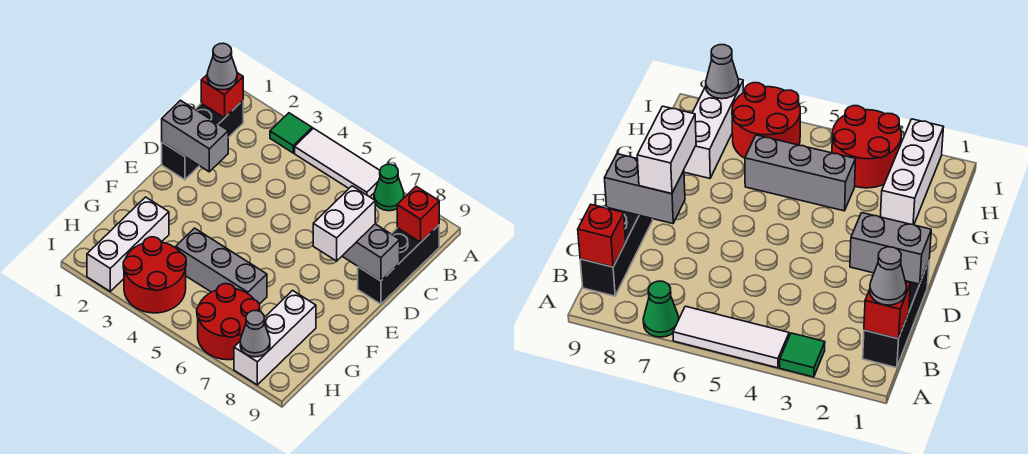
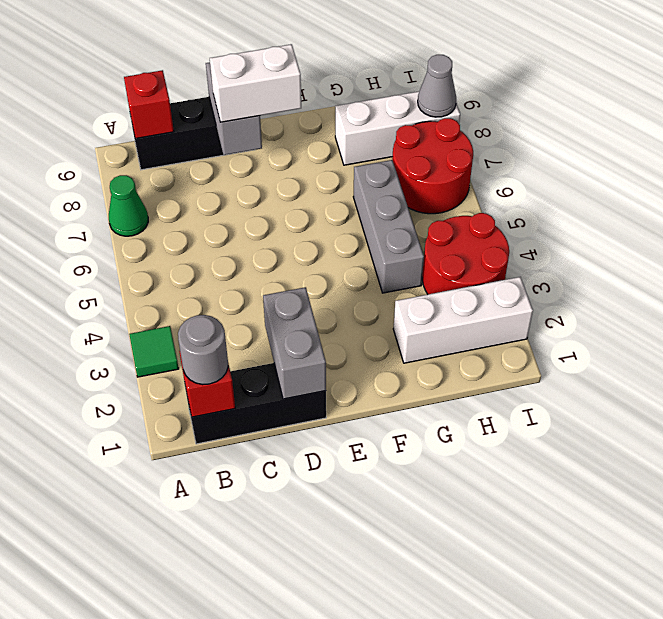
white 1x3 tile [295,128,380,197] -> none
grey 1x1 cone [207,43,237,90] -> grey 1x1 round brick [178,315,228,385]

